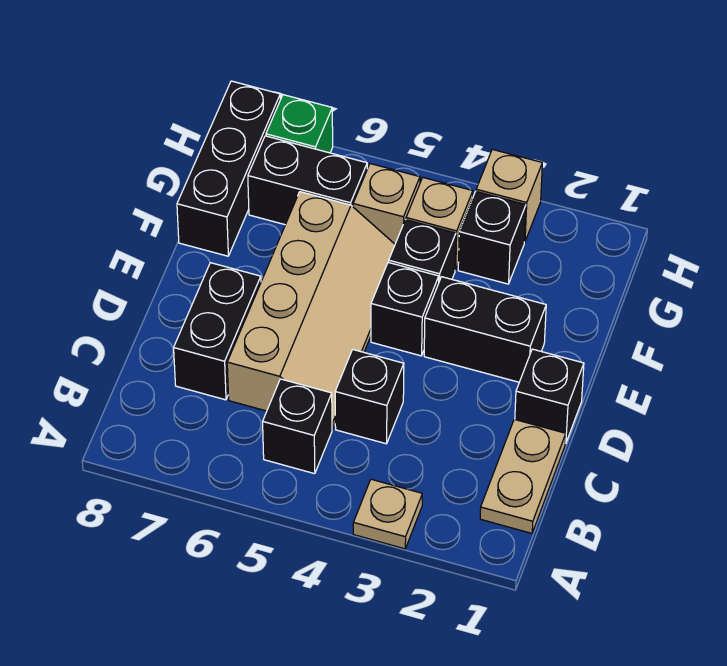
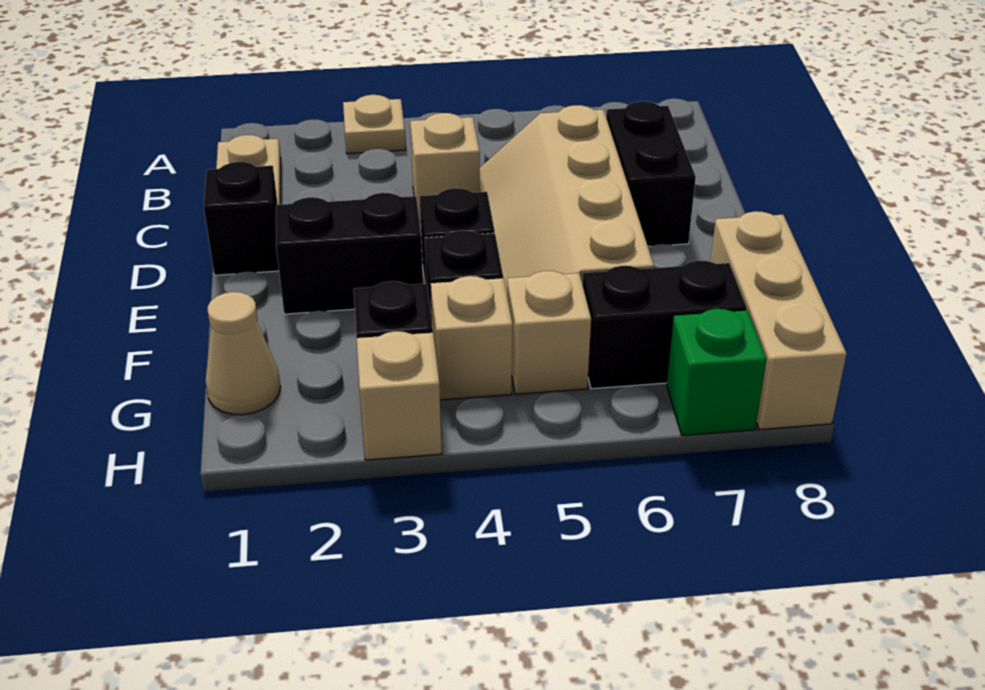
black 1x1 brick [263,379,332,474] -> none
black 1x1 brick [335,350,404,444] -> tan 1x1 brick [410,113,480,222]
black 1x3 brick [177,81,280,256] -> tan 1x3 brick [711,211,847,430]
none -> tan 1x1 cone [205,292,281,415]

